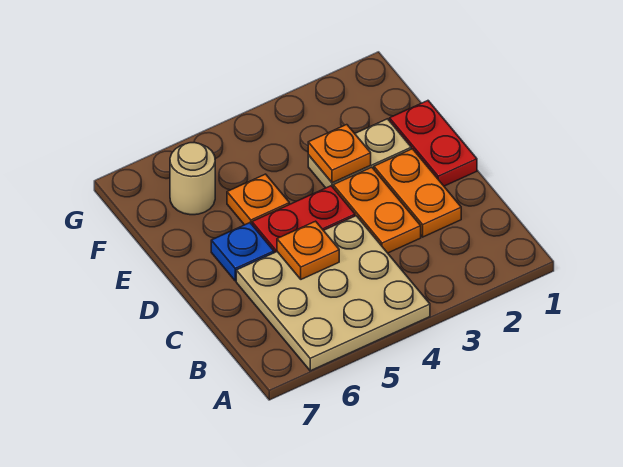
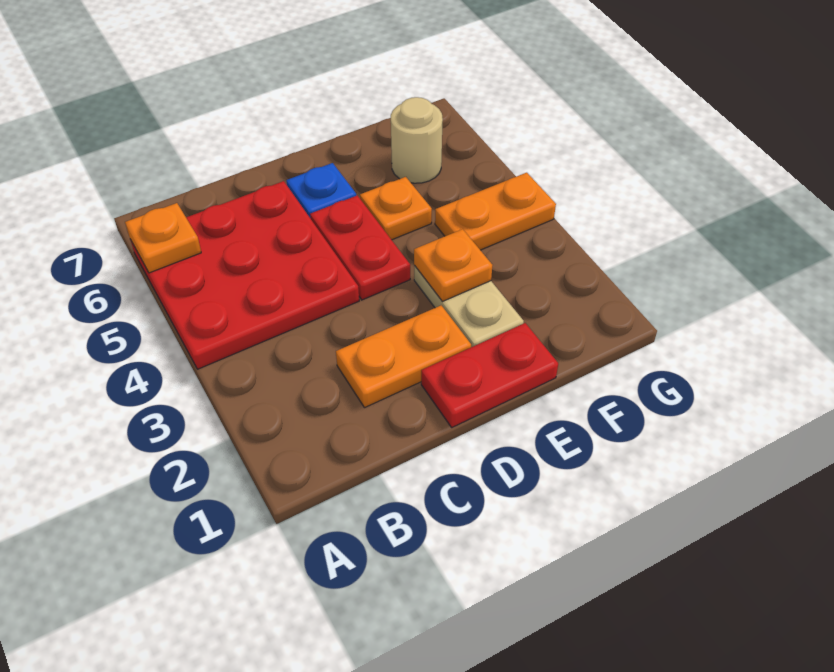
tan 3x3 plate [236,216,430,371] -> red 3x3 plate [130,181,359,369]
orange 1x2 plate [333,167,421,253] -> orange 1x2 plate moved to [435,173,556,250]
orange 1x1 plate [277,221,339,279] -> orange 1x1 plate moved to [125,203,201,273]

